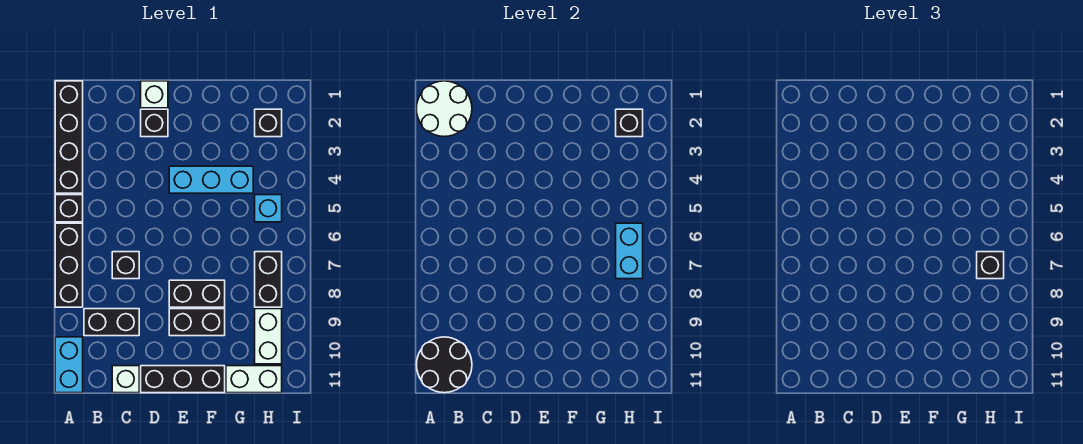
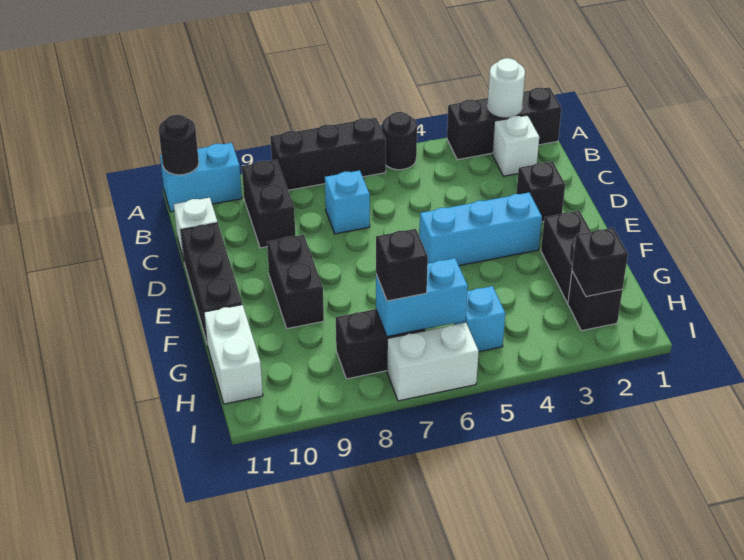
black 1x4 brick [55,81,83,193] -> black 1x3 brick [447,87,562,160]
white 2x2 round brick [416,81,472,137] -> white 1x1 round brick [488,58,525,117]
black 1x1 brick [55,195,83,222] -> black 1x1 round brick [382,112,417,170]
black 2x2 round brick [416,337,472,393] -> black 1x1 round brick [159,115,199,175]
black 1x1 brick [112,252,139,279] -> cyan 1x1 brick [325,170,370,234]
white 1x1 brick [141,81,168,108] -> white 1x1 brick moved to [492,115,539,176]
cyan 1x3 brick [169,166,253,193] -> cyan 1x3 brick turned to [419,193,542,266]
black 1x2 brick [169,280,225,307] -> black 1x2 brick moved to [541,211,591,303]
white 1x2 brick [255,309,282,364] -> white 1x2 brick moved to [387,323,479,401]

